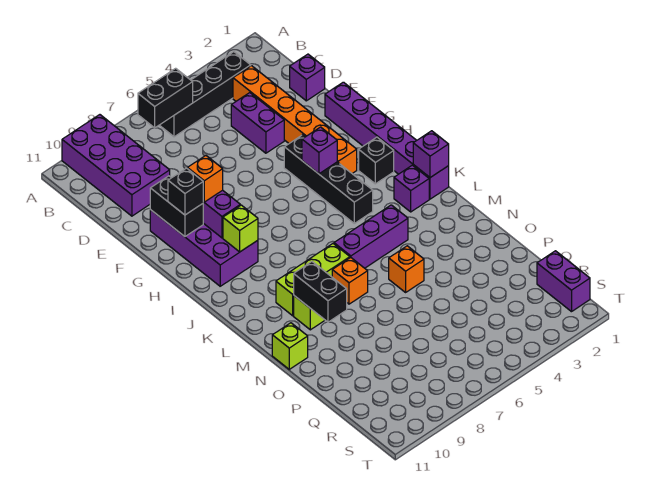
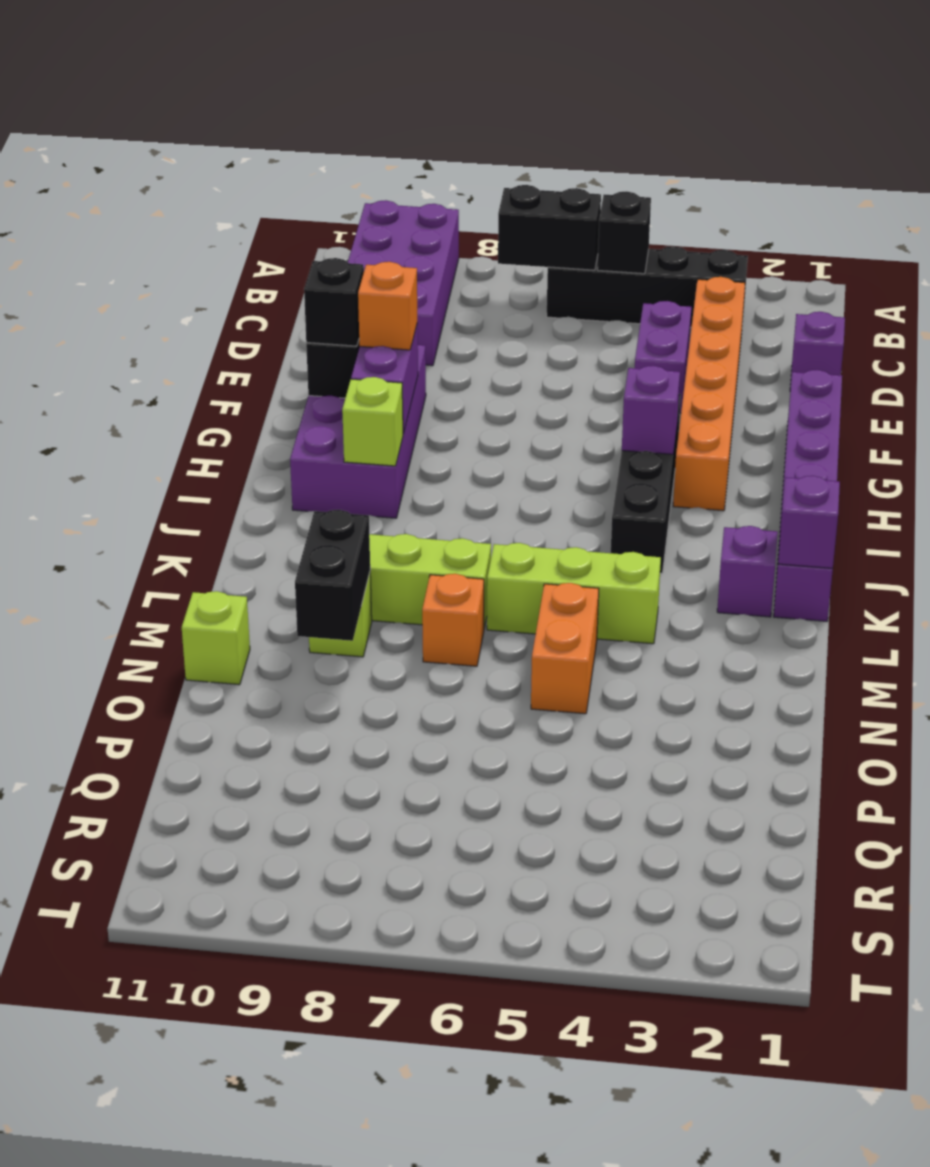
black 1x1 brick [359,137,394,184] -> black 1x1 brick moved to [597,191,651,274]
purple 1x3 brick [334,205,408,268] -> lime 1x3 brick [487,543,661,644]
orange 1x1 brick [389,246,424,292] -> orange 1x2 brick [531,583,599,714]
purple 1x2 brick [537,251,590,312] -> none

